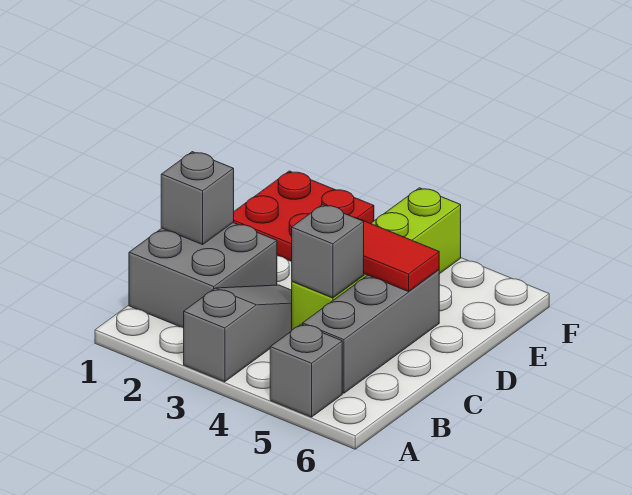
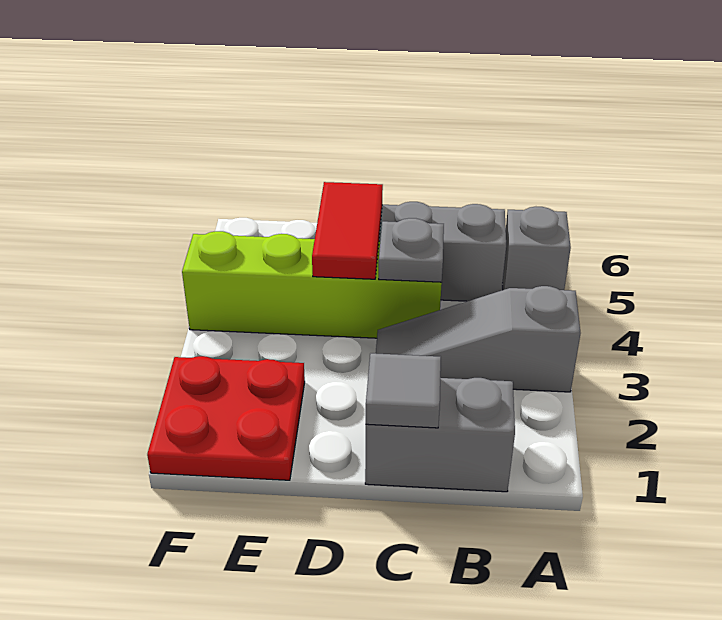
grey 2x2 brick [129,223,277,328] -> grey 1x2 brick [365,378,515,492]
grey 1x1 brick [161,152,234,245] -> grey 1x1 tile [366,353,441,428]
grey 1x1 brick [292,205,364,298] -> grey 1x1 plate [379,218,444,282]

